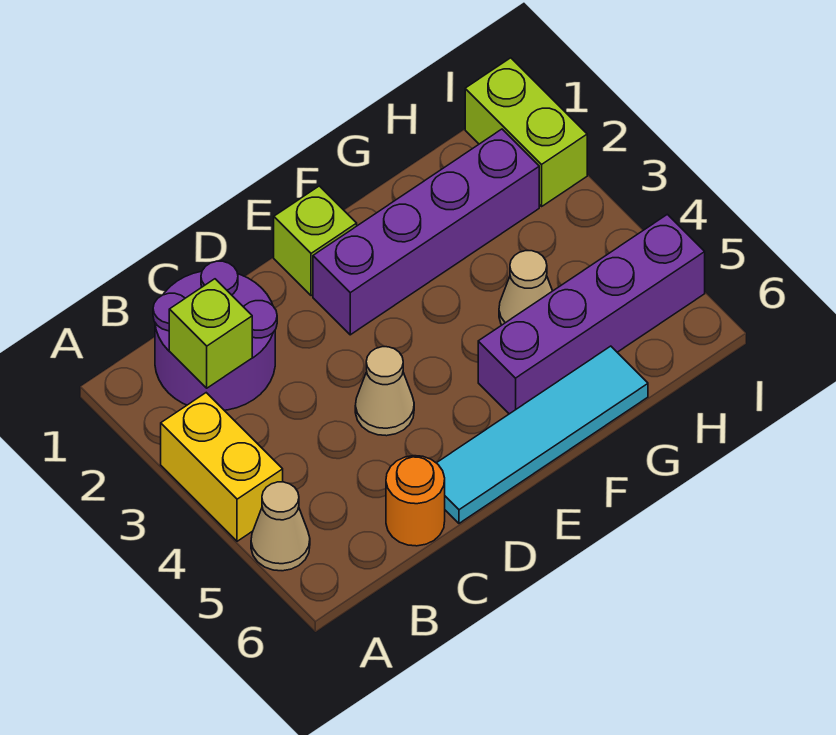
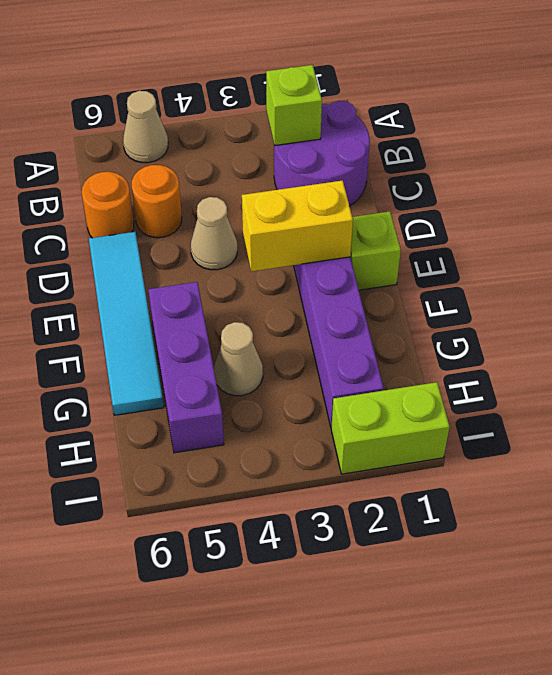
yellow 1x2 brick [161,393,283,541] -> yellow 1x2 brick moved to [242,180,353,271]
none -> orange 1x1 round brick [132,165,182,238]
purple 1x4 brick [478,214,705,414] -> purple 1x3 brick [148,282,224,453]

